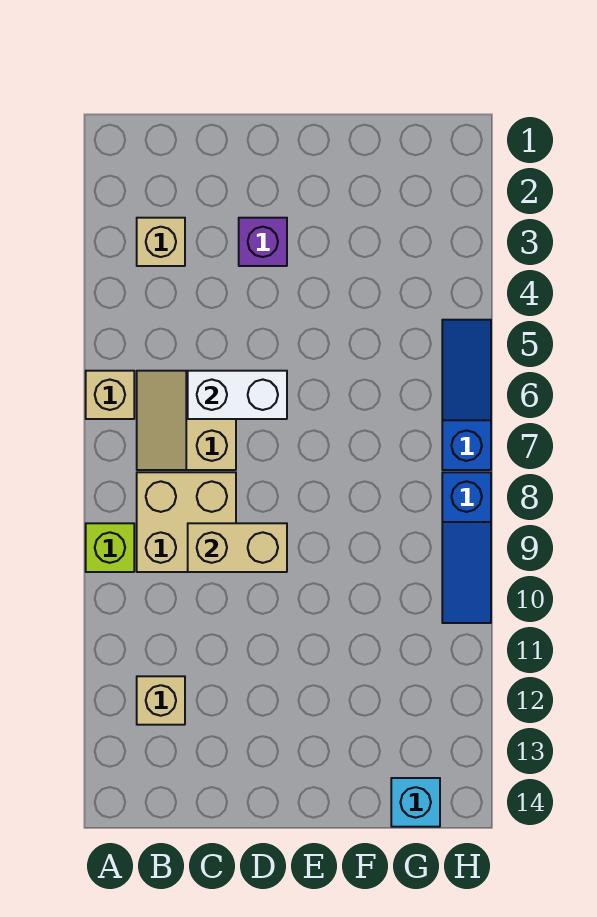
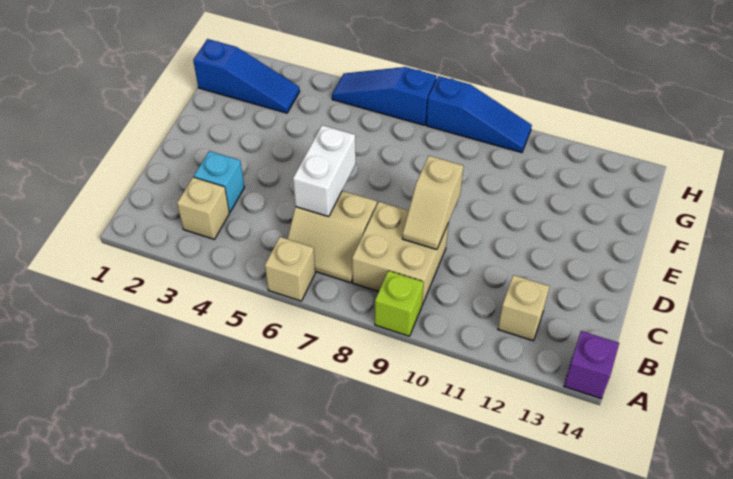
tan 1x2 brick [188,523,287,572] -> tan 1x2 slope [402,156,463,250]
purple 1x1 brick [239,218,287,266] -> purple 1x1 brick moved to [564,331,619,399]
none -> blue 1x3 slope [193,39,300,113]
cyan 1x1 brick [391,778,440,827] -> cyan 1x1 brick moved to [194,151,244,212]

